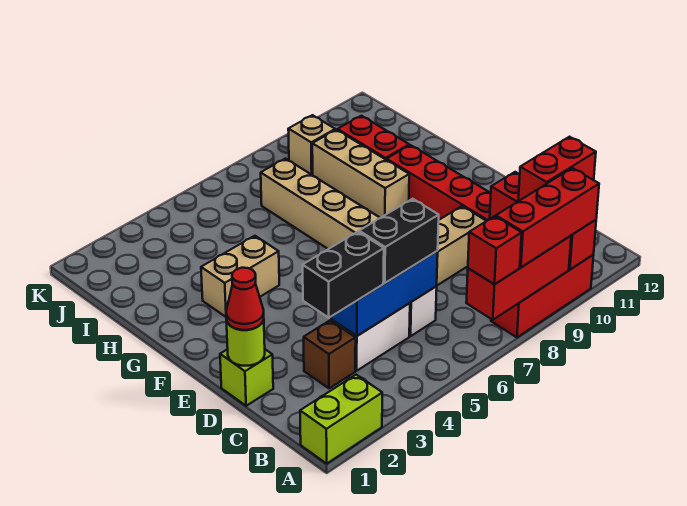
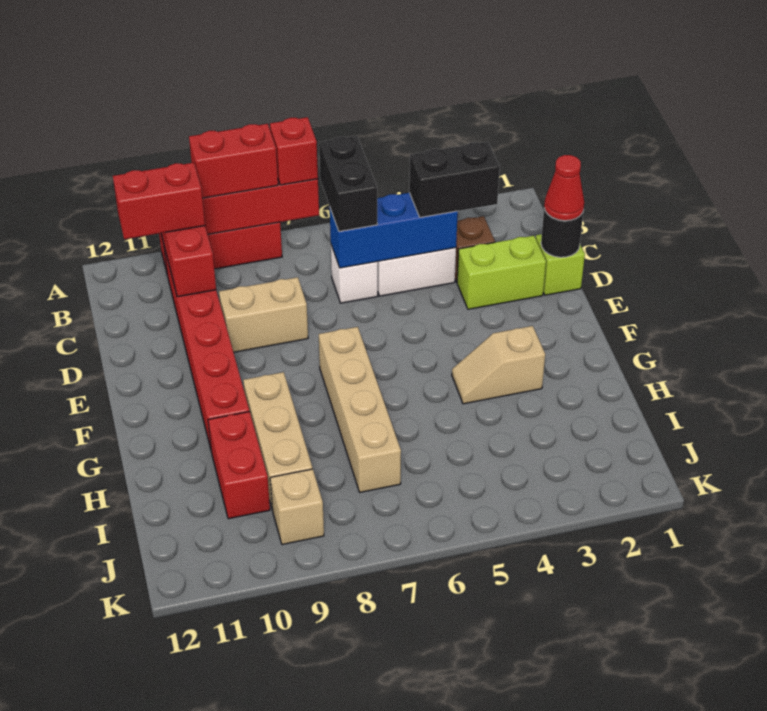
lime 1x2 brick [300,375,382,464] -> lime 1x2 brick moved to [457,236,546,309]
red 1x3 brick [496,168,599,267] -> red 1x2 brick [189,124,278,198]
black 1x2 brick [359,199,439,283] -> black 1x2 brick turned to [319,136,377,231]
lime 1x1 round brick [226,320,265,366] -> black 1x1 round brick [541,208,583,257]
tan 1x2 brick [201,236,279,317] -> tan 1x2 slope [452,326,545,404]

